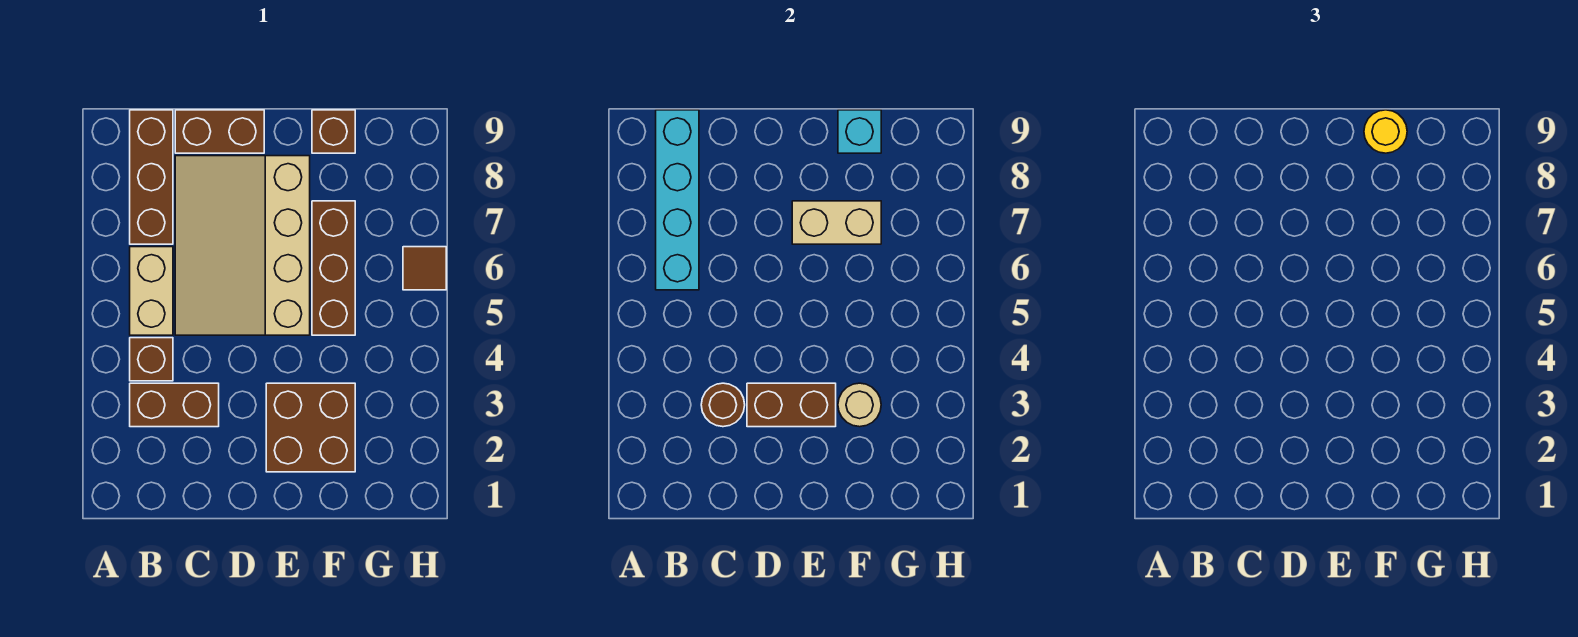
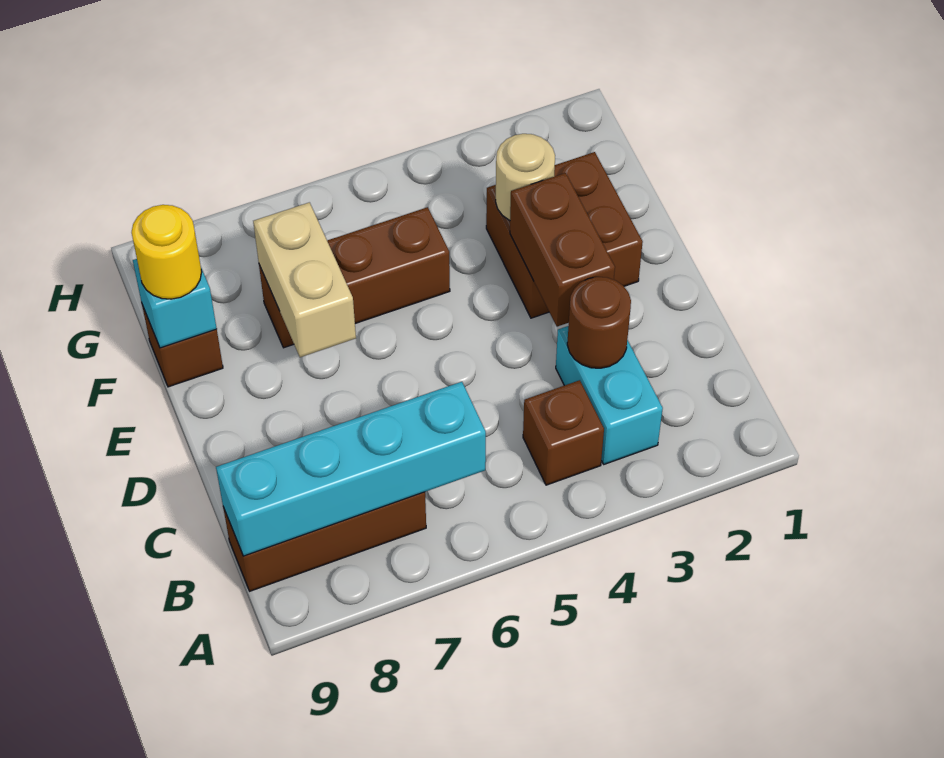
brown 1x2 brick [130,383,219,427] -> cyan 1x2 brick [556,326,663,464]
tan 1x2 brick [130,247,173,335] -> none
tan 3x4 slope [175,156,310,335] -> none
brown 1x2 brick [175,110,264,153] -> none
brown 1x1 tile [403,247,446,290] -> none

